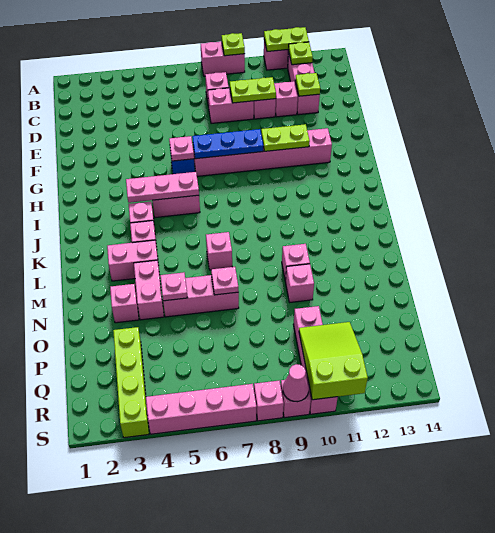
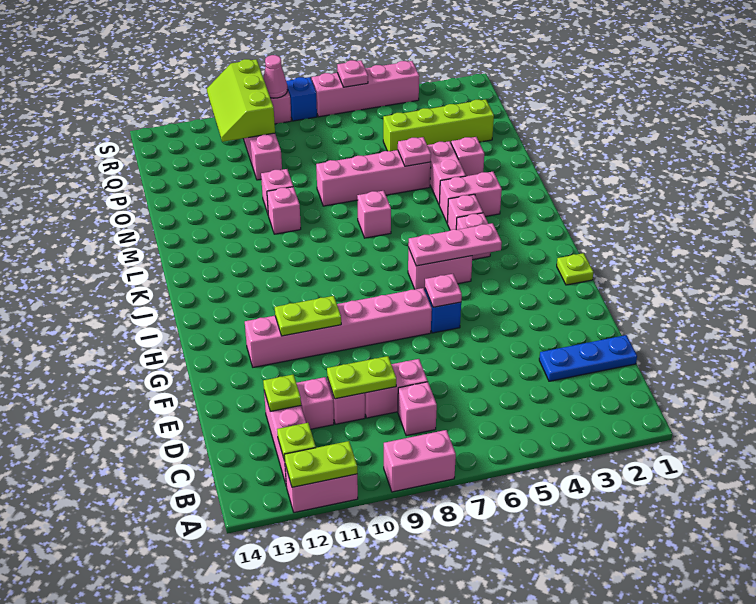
lime 1x1 plate [222,33,245,56] -> lime 1x1 plate moved to [557,253,593,285]
blue 1x3 plate [192,129,263,159] -> blue 1x3 plate moved to [539,335,637,381]
pink 1x3 brick [163,275,239,317] -> pink 1x4 brick [316,150,431,206]
pink 1x1 plate [211,267,239,295] -> pink 1x1 plate moved to [337,60,368,87]
lime 1x4 brick [113,327,149,438] -> lime 1x4 brick turned to [383,99,494,151]
lime 2x3 slope [299,322,368,400] -> lime 2x3 slope turned to [207,59,275,142]
pink 1x1 brick [254,381,284,421] -> blue 1x1 brick [286,77,317,121]

